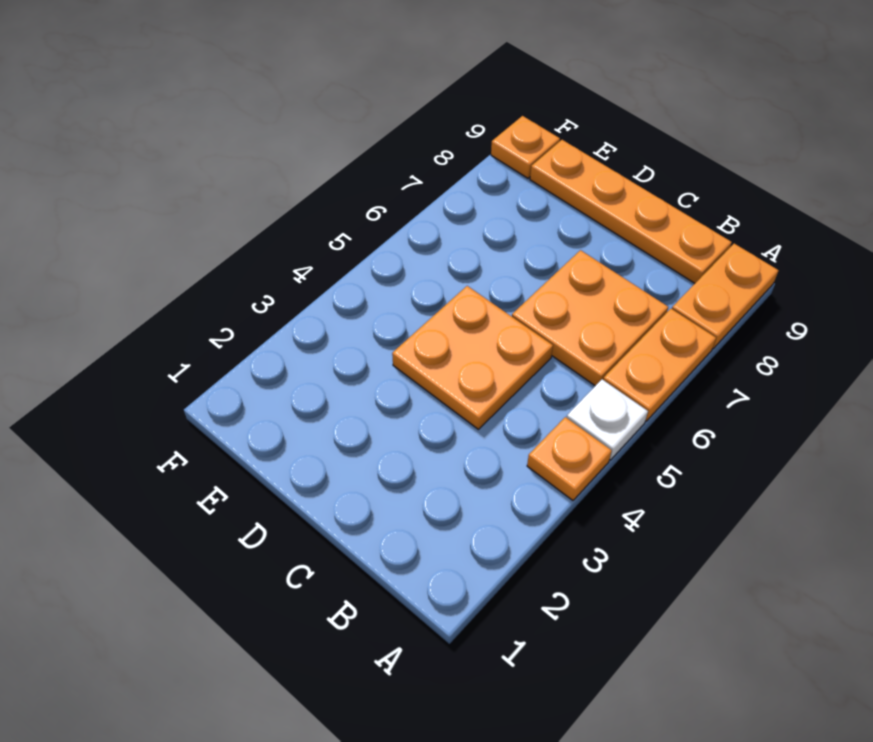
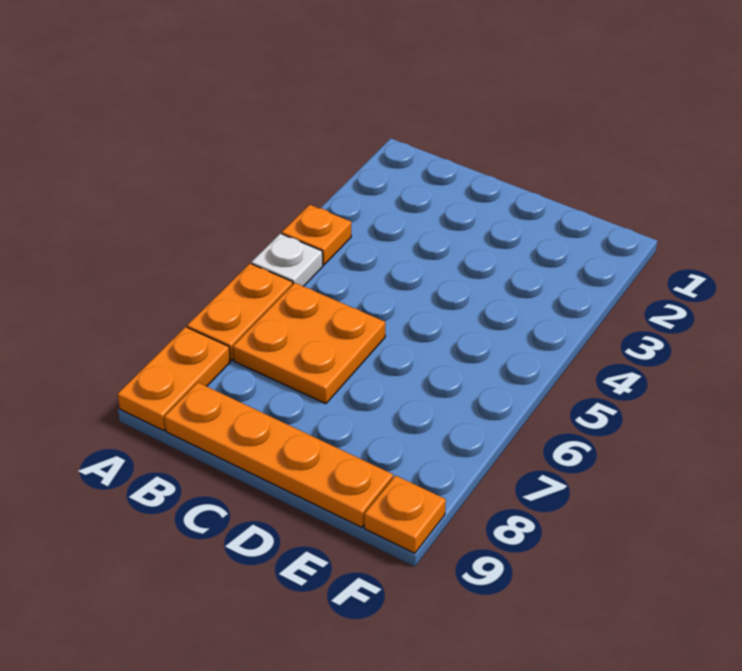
orange 2x2 plate [392,286,553,429] -> none

